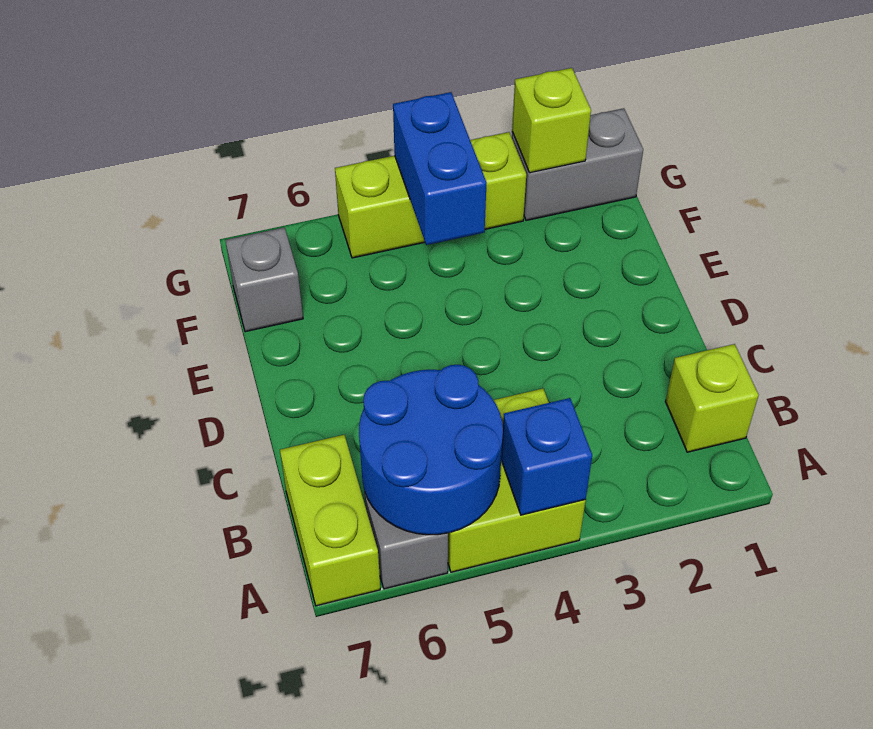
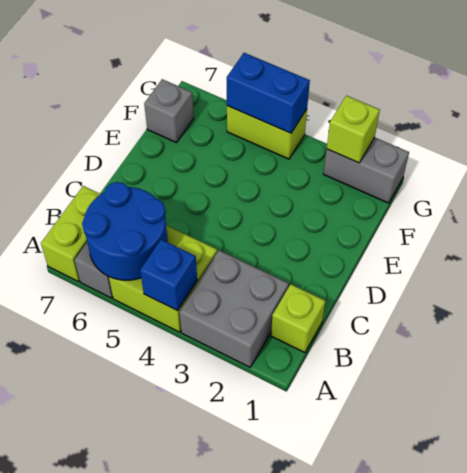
none -> grey 2x2 brick [180,250,289,367]
blue 1x2 brick [393,92,487,245] -> blue 1x2 brick turned to [227,53,310,133]
lime 1x3 brick [335,132,526,258] -> lime 1x2 brick [227,106,307,159]

